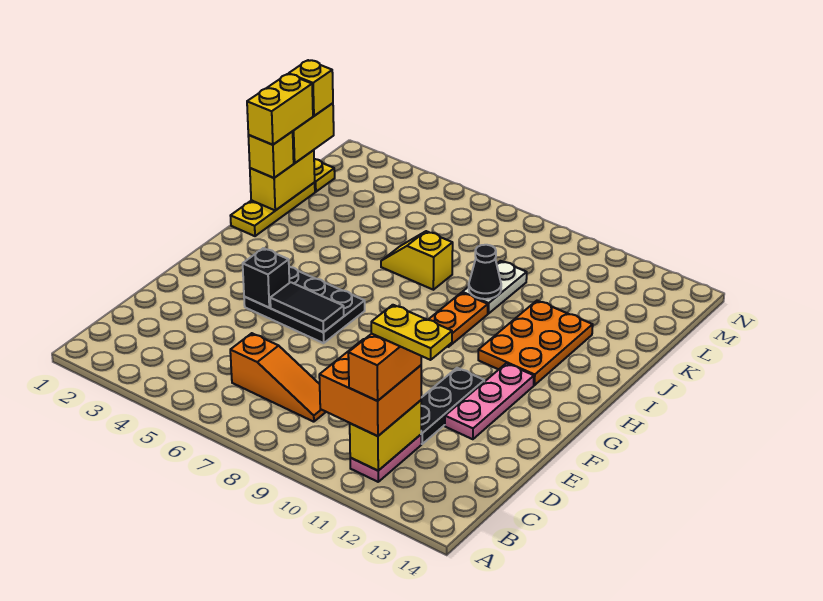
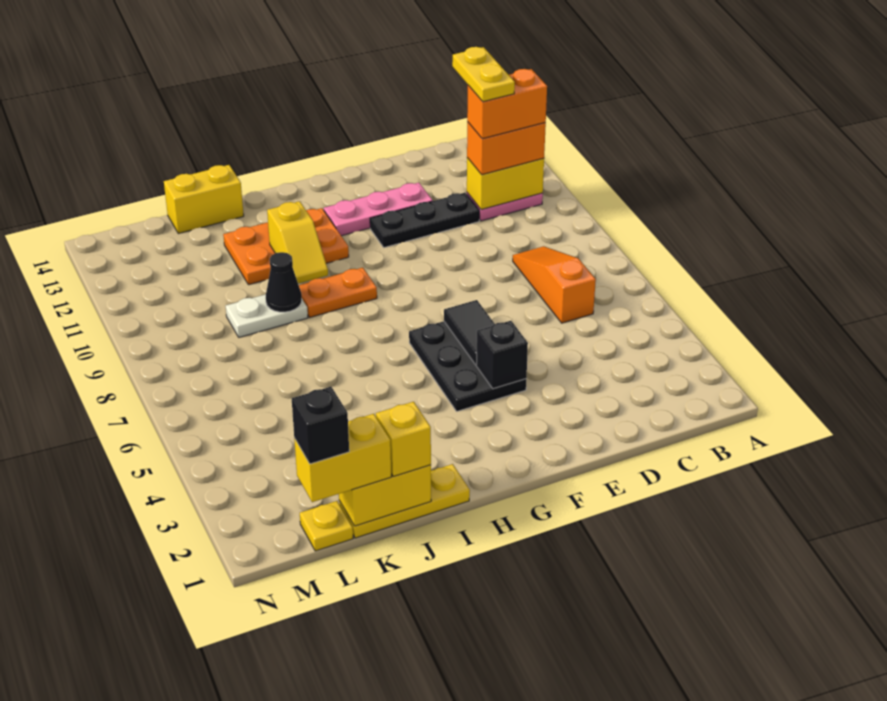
orange 2x2 brick [319,339,421,436] -> orange 1x2 brick [467,122,546,175]
yellow 1x2 brick [247,74,313,145] -> yellow 1x2 brick moved to [164,165,244,234]
yellow 1x2 slope [381,231,453,290] -> yellow 1x2 slope moved to [267,201,328,284]
yellow 1x1 brick [289,60,333,116] -> black 1x1 brick [292,387,349,464]

